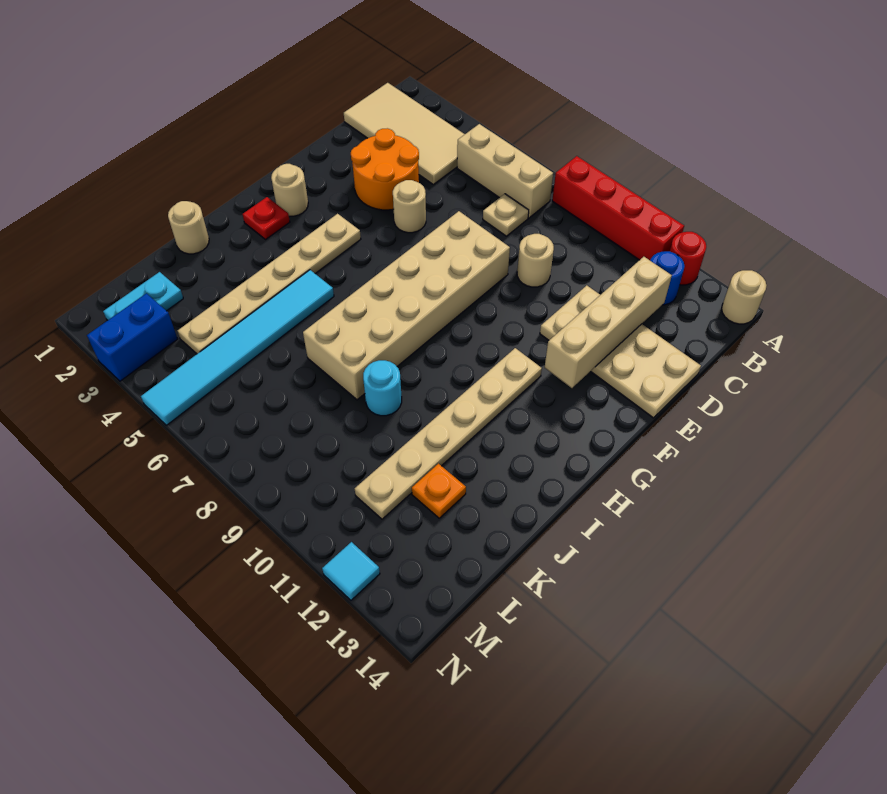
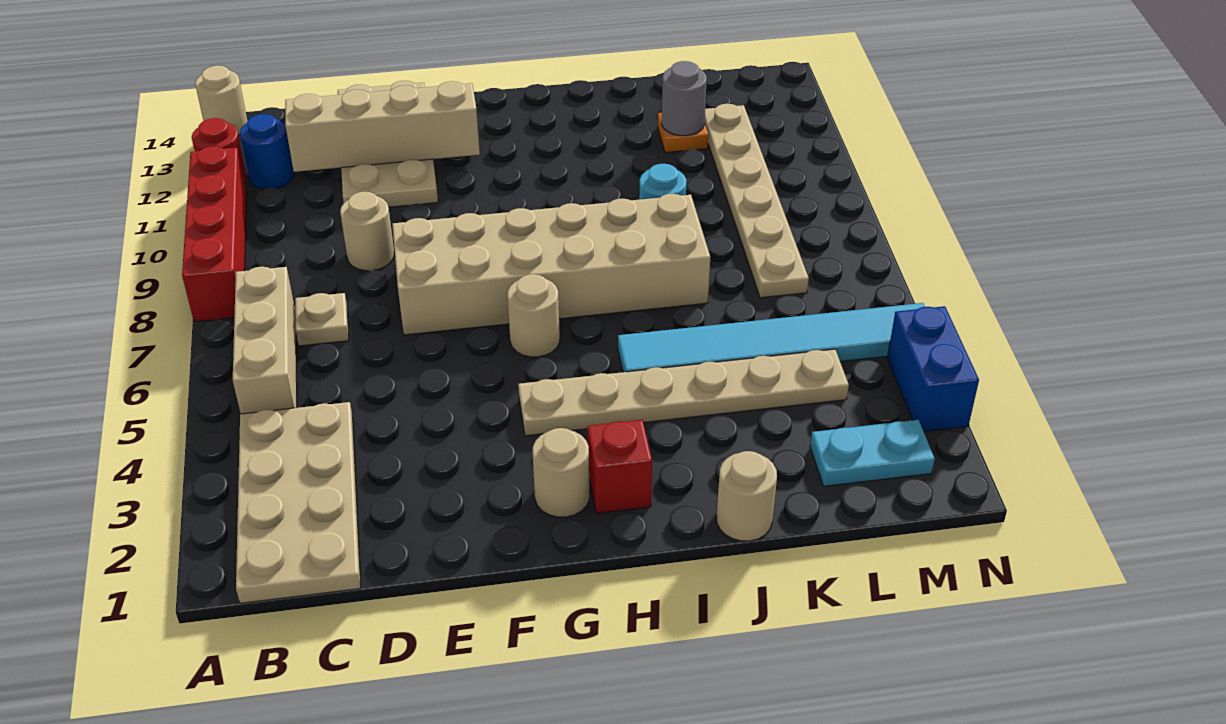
tan 2x4 tile [344,83,465,184] -> tan 2x4 plate [236,402,361,603]
orange 2x2 round brick [351,128,419,210] -> none
tan 1x1 round brick [393,180,426,233] -> tan 1x1 round brick moved to [507,274,560,357]
tan 1x6 plate [355,348,542,519] -> tan 1x6 plate turned to [705,104,809,298]
red 1x1 plate [243,197,290,240] -> red 1x1 brick [588,420,652,513]
none -> grey 1x1 round brick [662,61,707,136]
blue 1x2 brick [87,293,177,381] -> blue 1x2 brick turned to [887,306,979,432]
cyan 1x1 tile [322,542,380,600] -> none

